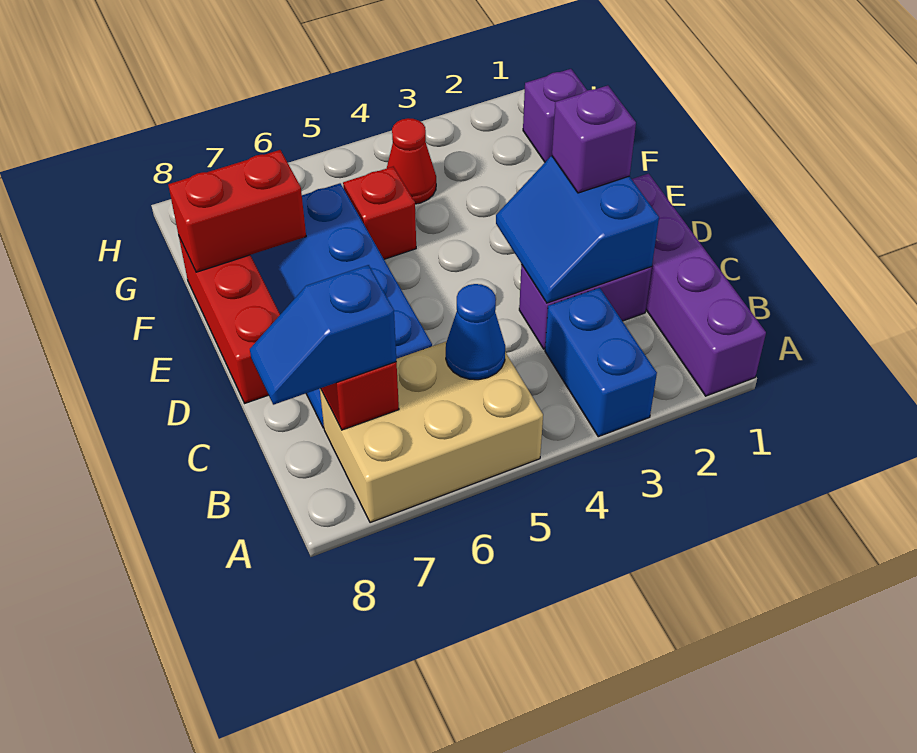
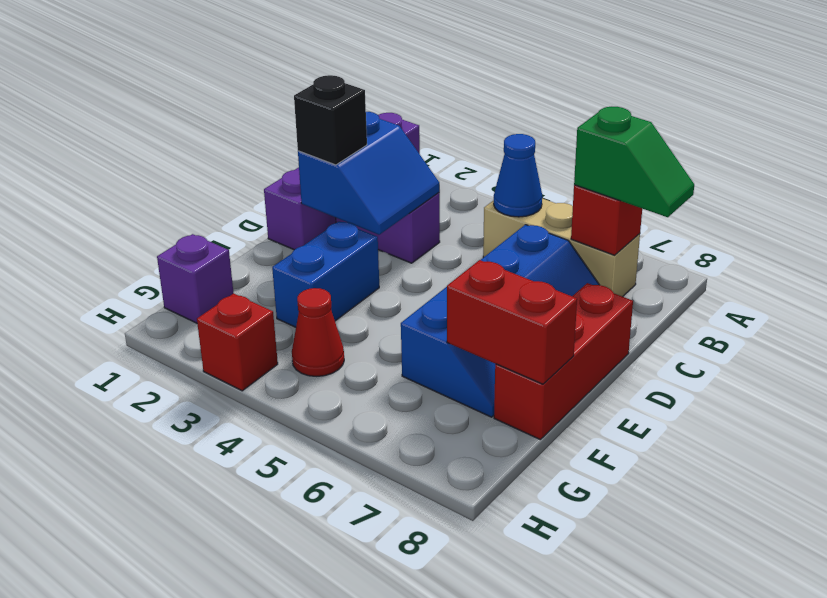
blue 1x2 brick [545,288,657,437] -> blue 1x2 brick moved to [272,221,379,327]
tan 2x3 brick [320,341,543,523] -> tan 1x3 brick [483,198,640,297]
blue 1x2 slope [250,265,396,405] -> green 1x2 slope [574,107,694,217]
purple 1x1 brick [552,85,636,193] -> black 1x1 brick [294,75,367,165]
red 1x1 brick [343,167,416,259] -> red 1x1 brick moved to [197,293,278,391]

